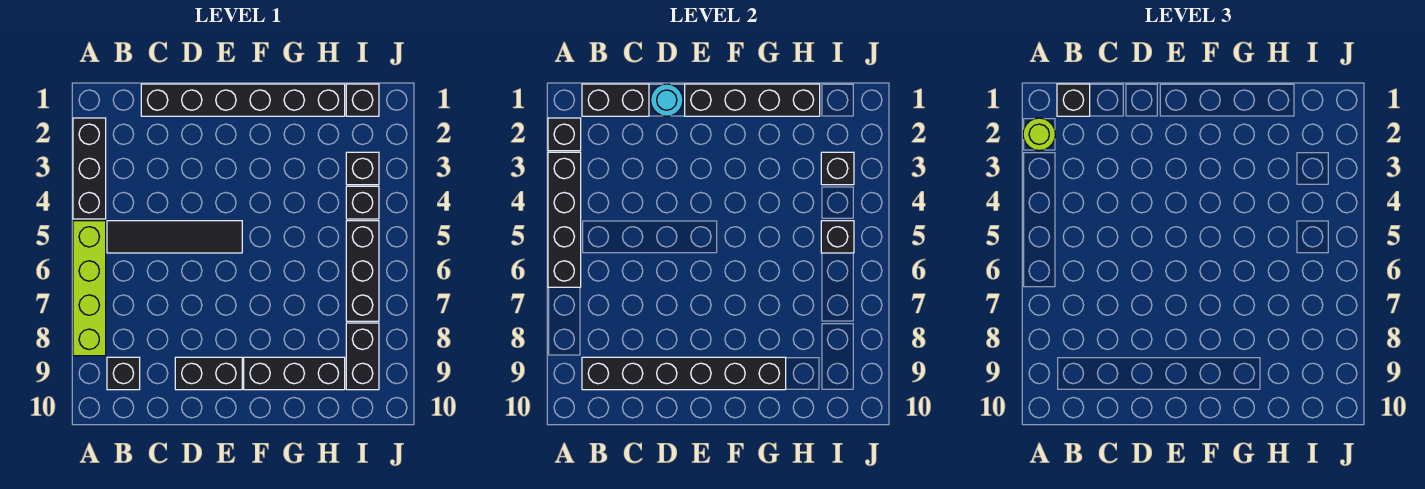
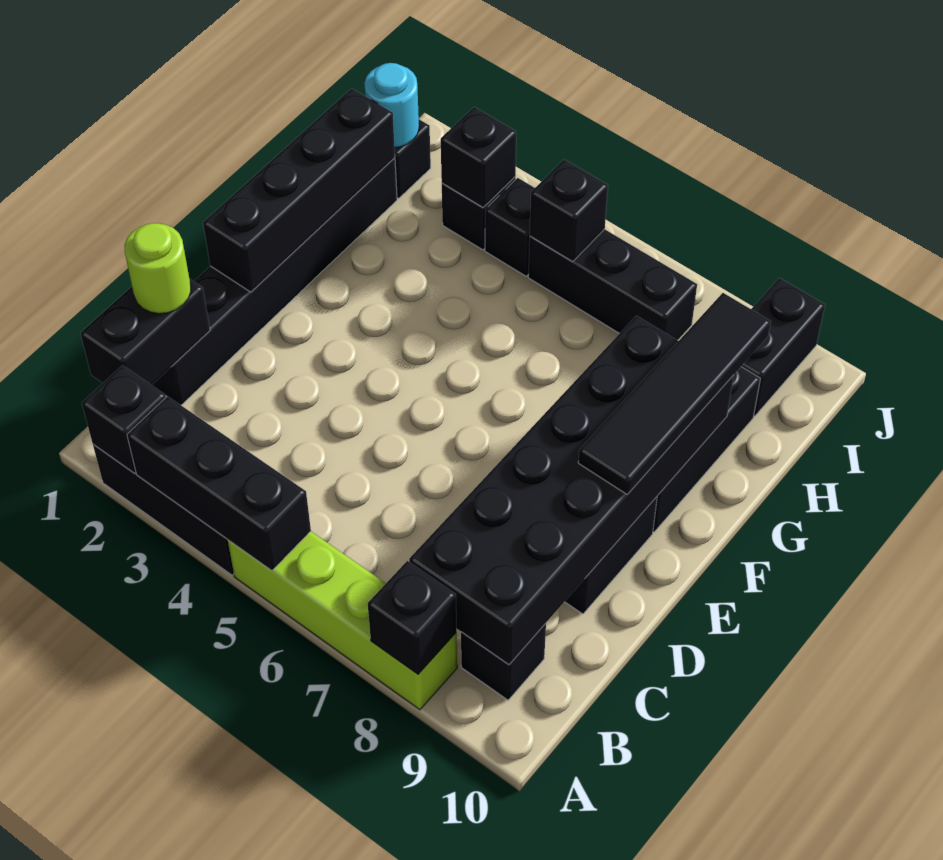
lime 1x1 round brick [1023,118,1055,151] -> lime 1x1 round brick moved to [124,223,191,314]
black 1x4 brick [548,152,581,287] -> black 1x3 brick [127,396,311,571]
black 1x1 brick [1057,84,1090,116] -> black 1x1 brick moved to [368,561,457,674]
black 1x4 tile [107,221,242,253] -> black 1x4 tile moved to [578,293,771,494]
black 1x6 brick [582,357,786,390] -> black 2x6 brick [409,316,734,665]
cyan 1x1 round brick [651,84,683,116] -> cyan 1x1 round brick moved to [364,63,419,147]
black 1x2 brick [346,323,379,390] -> black 1x2 brick turned to [741,278,825,416]

